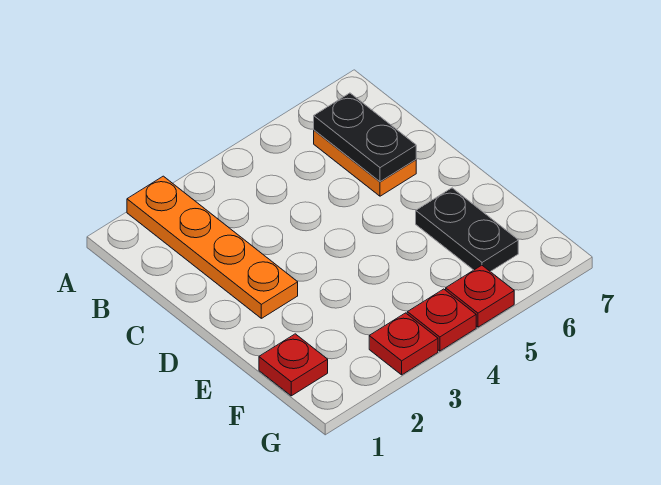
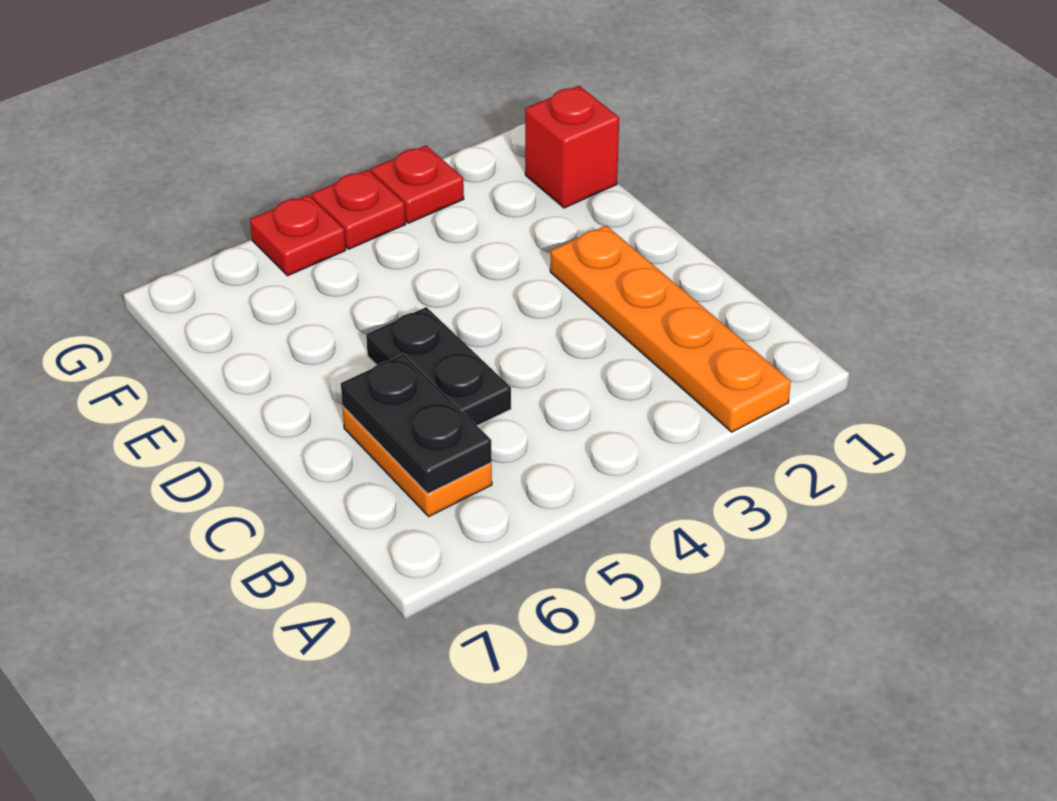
black 1x2 plate [416,188,518,272] -> black 1x2 plate moved to [366,307,511,426]
red 1x1 plate [259,334,328,396] -> red 1x1 brick [525,86,619,208]

